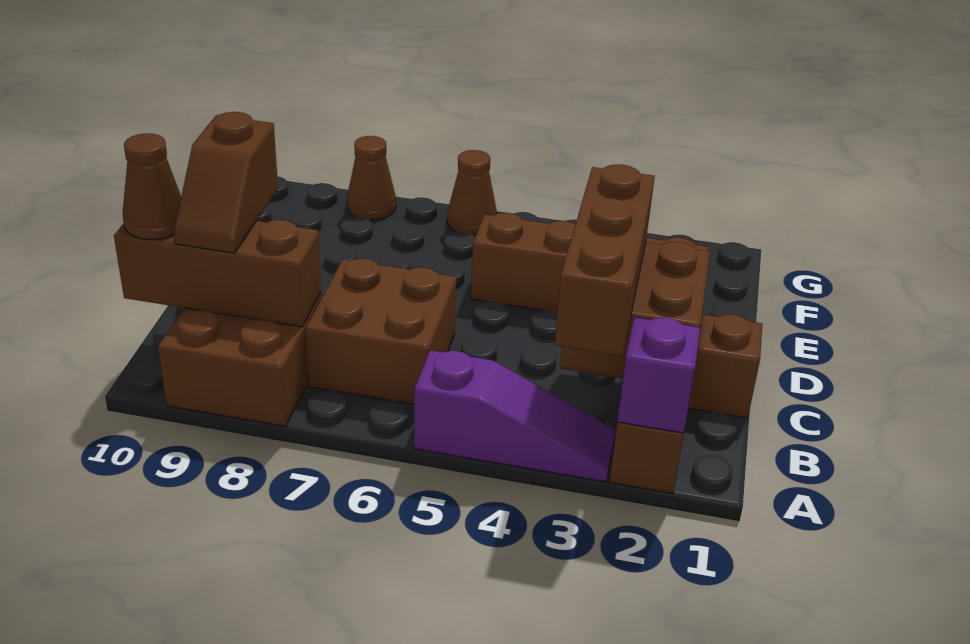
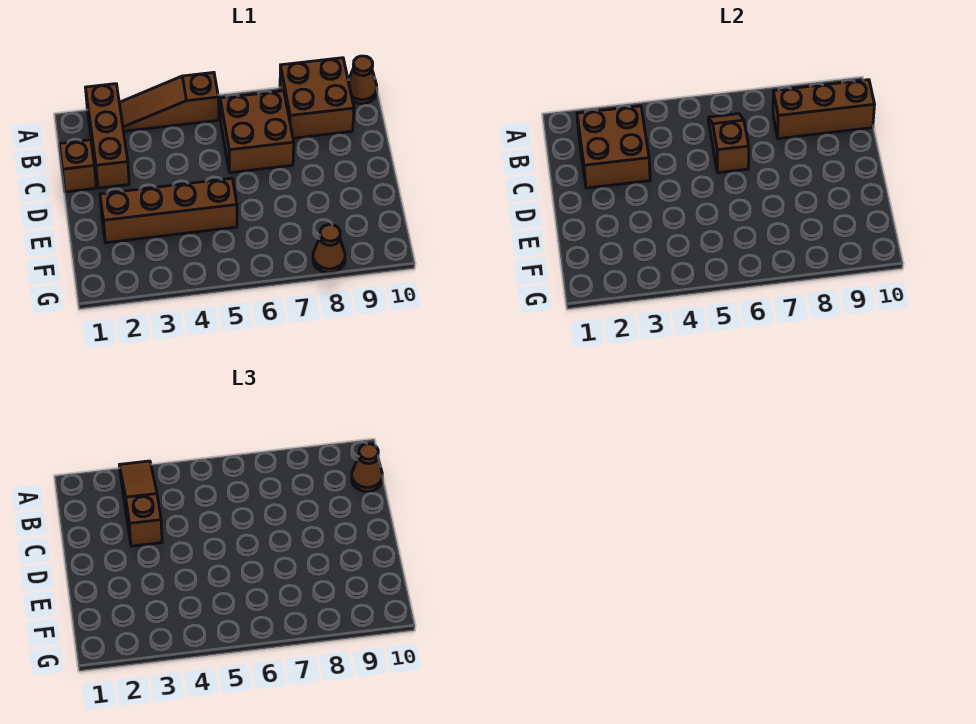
purple 1x1 brick [618,317,700,433] -> none
purple 1x3 slope [414,350,616,482] -> brown 1x3 slope [119,72,219,131]
brown 1x3 brick [555,164,655,356] -> brown 1x3 slope [119,461,162,546]
brown 1x2 slope [174,112,278,253] -> brown 1x2 slope moved to [708,114,749,173]
brown 1x1 cone [447,150,497,235] -> brown 1x1 cone moved to [348,56,377,104]

